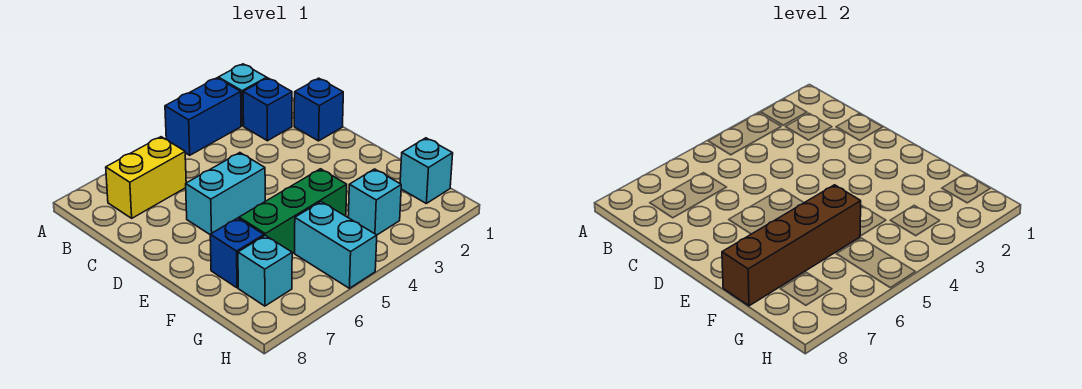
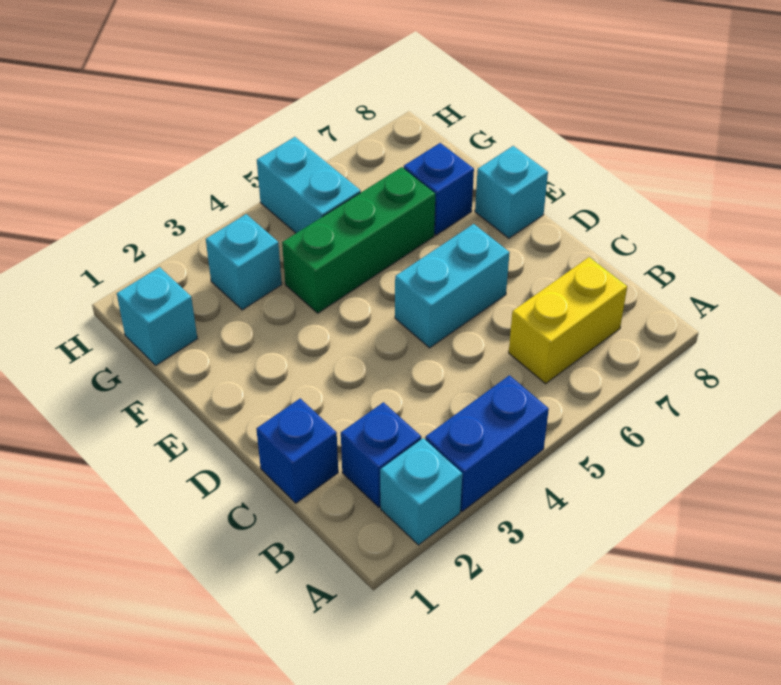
brown 1x4 brick [722,185,861,306] -> none
cyan 1x1 brick [238,235,292,306] -> cyan 1x1 brick moved to [475,146,548,238]

